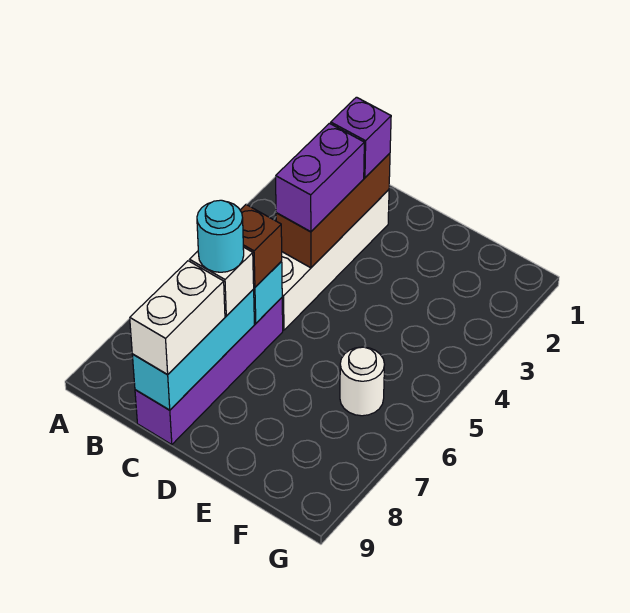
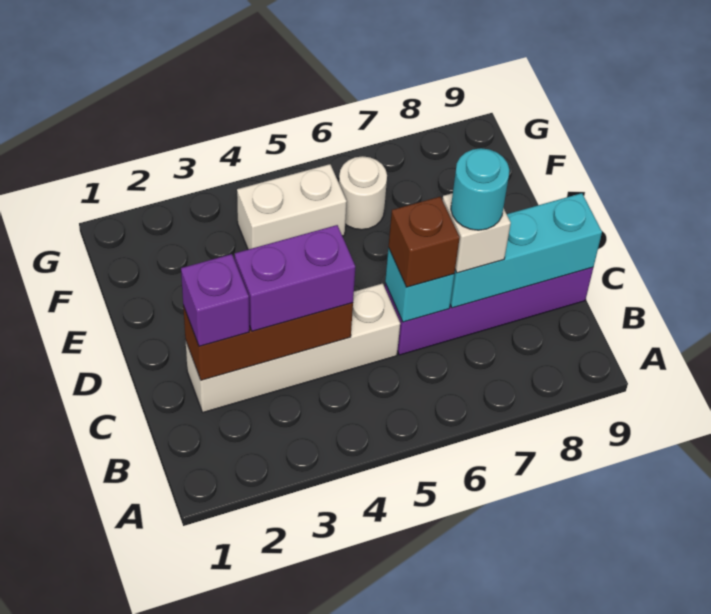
white 1x2 brick [130,261,225,375] -> white 1x2 brick moved to [237,164,347,249]

